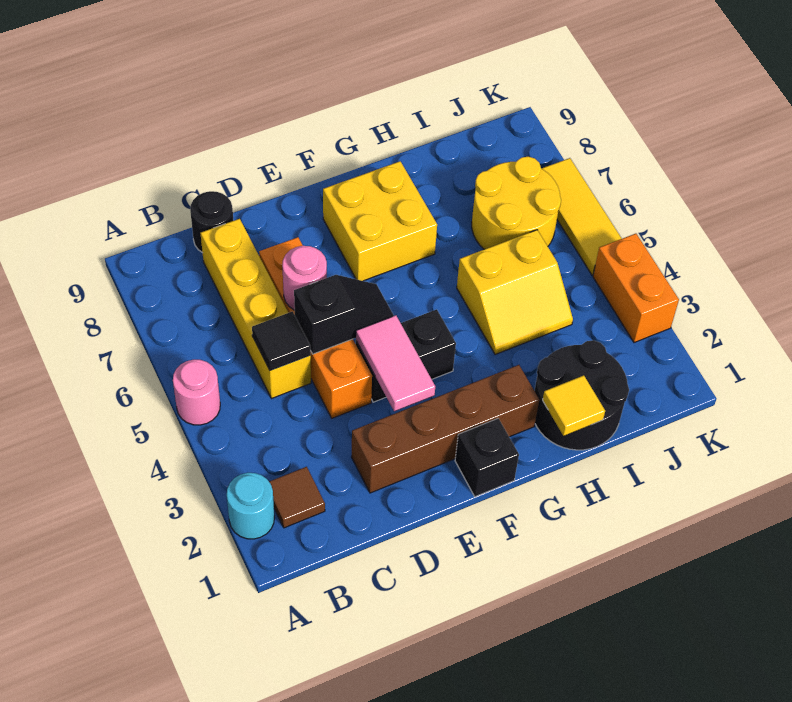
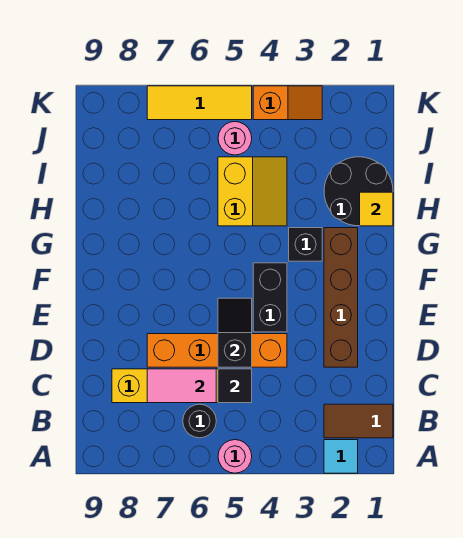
cyan 1x1 round brick [227,473,274,539] -> cyan 1x1 tile [324,440,358,473]
brown 1x1 tile [269,467,325,528] -> brown 1x2 tile [324,404,393,438]
black 1x1 round brick [190,191,233,252] -> black 1x1 round brick moved to [183,404,216,438]
pink 1x1 round brick [282,246,327,310] -> pink 1x1 round brick moved to [218,122,252,155]
pink 1x2 tile [356,315,435,411] -> pink 1x2 tile moved to [147,369,216,403]
black 1x1 brick [455,418,519,497] -> black 1x1 brick moved to [289,228,322,261]
yellow 2x2 brick [323,161,437,281] -> none
yellow 2x2 round brick [472,157,561,249] -> none
orange 1x2 brick [593,234,679,343] -> orange 1x2 slope [253,86,322,120]

